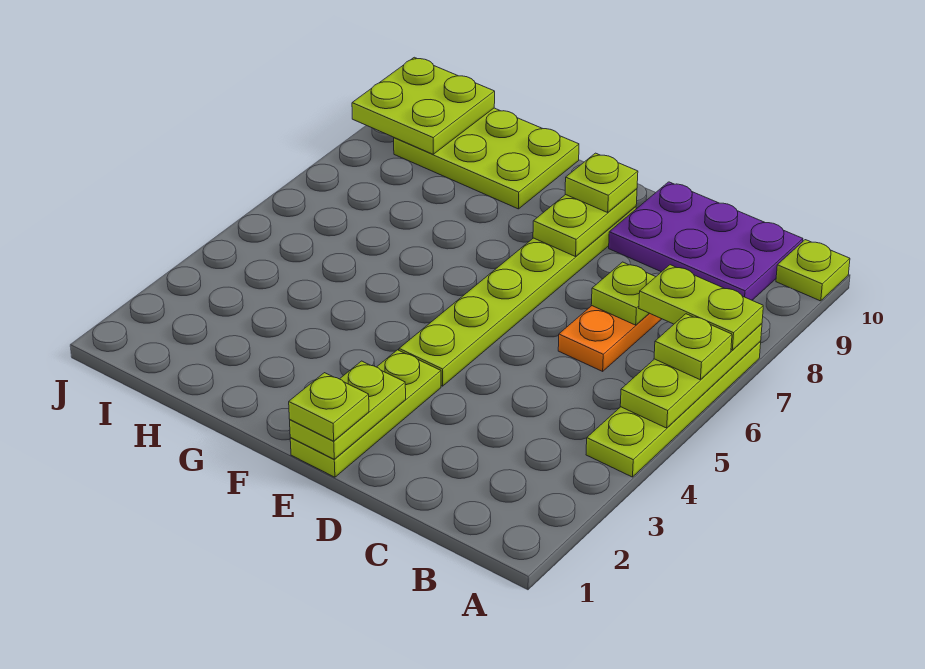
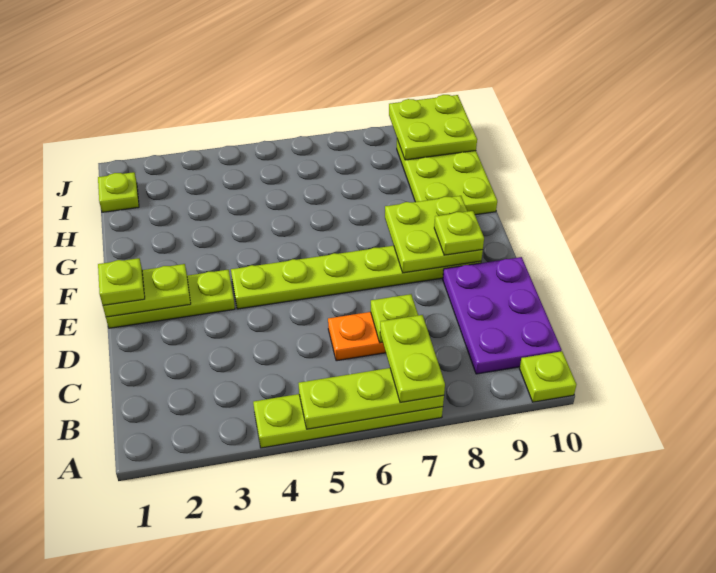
lime 1x1 plate [654,314,732,380] -> lime 1x1 plate moved to [98,172,139,212]
lime 1x2 plate [533,189,637,257] -> lime 2x2 plate [385,196,483,273]

